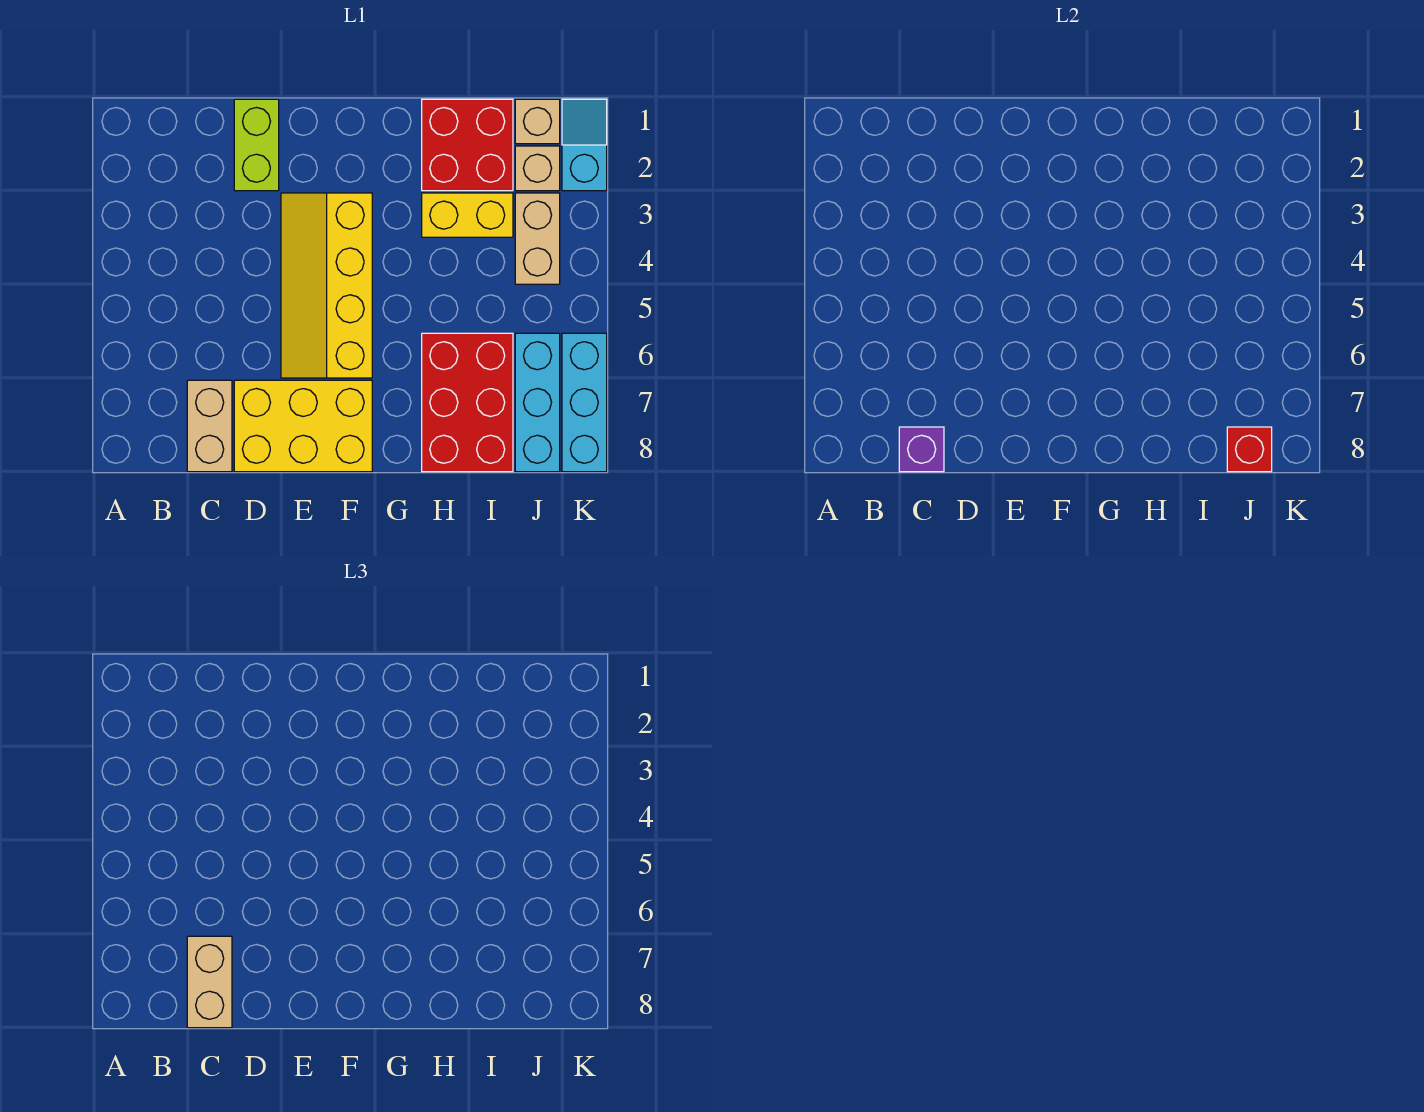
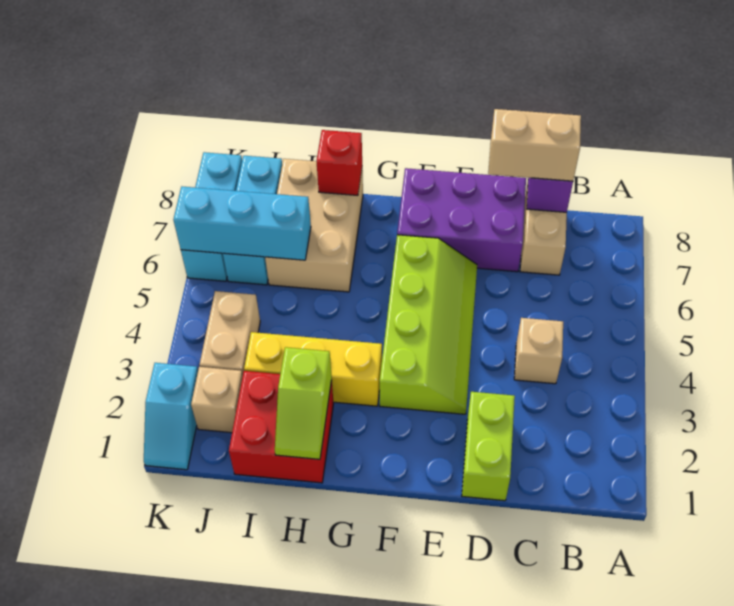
tan 1x2 brick [187,936,232,1028] -> tan 1x2 brick turned to [488,109,581,181]
yellow 2x3 brick [234,380,372,472] -> purple 2x3 brick [397,168,526,272]
yellow 2x4 slope [281,193,372,378] -> lime 2x4 slope [380,235,477,414]
none -> lime 1x2 slope [275,347,332,459]
yellow 1x2 brick [422,193,513,237] -> yellow 1x3 brick [244,332,382,406]
red 2x3 brick [422,333,513,472] -> tan 2x3 brick [265,159,363,292]
none -> cyan 1x3 brick [173,187,311,260]
tan 1x1 brick [515,99,560,144] -> tan 1x1 brick moved to [514,318,563,384]
red 1x1 brick [1227,427,1272,472] -> red 1x1 brick moved to [316,130,362,195]

